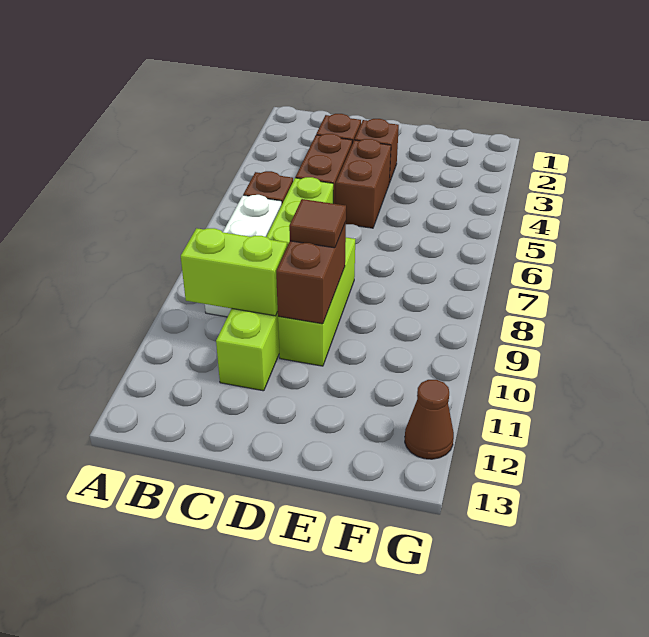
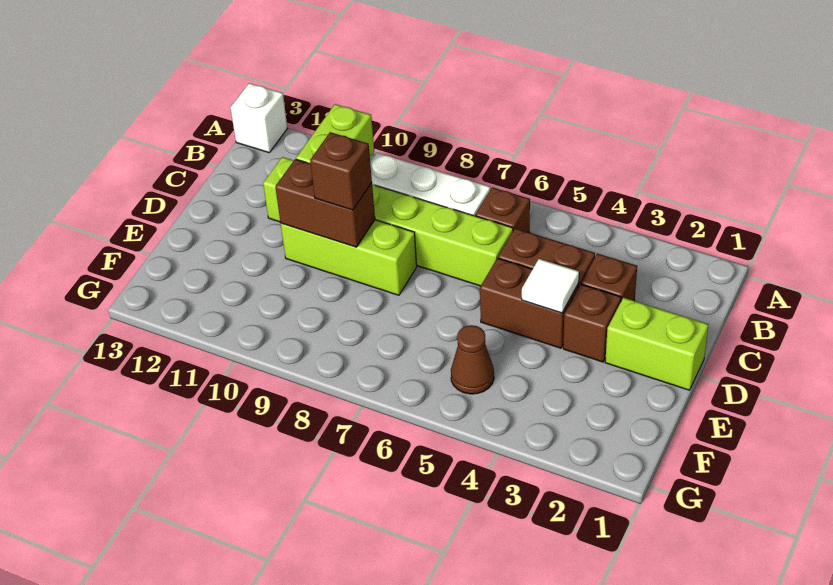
none -> white 1x1 brick [230,83,287,153]
none -> lime 1x2 brick [605,298,708,390]
none -> white 1x1 tile [522,259,579,313]
brown 1x1 tile [289,199,346,248] -> brown 1x1 brick [310,132,372,210]
brown 1x1 cone [405,380,454,459] -> brown 1x1 cone moved to [451,325,494,394]

